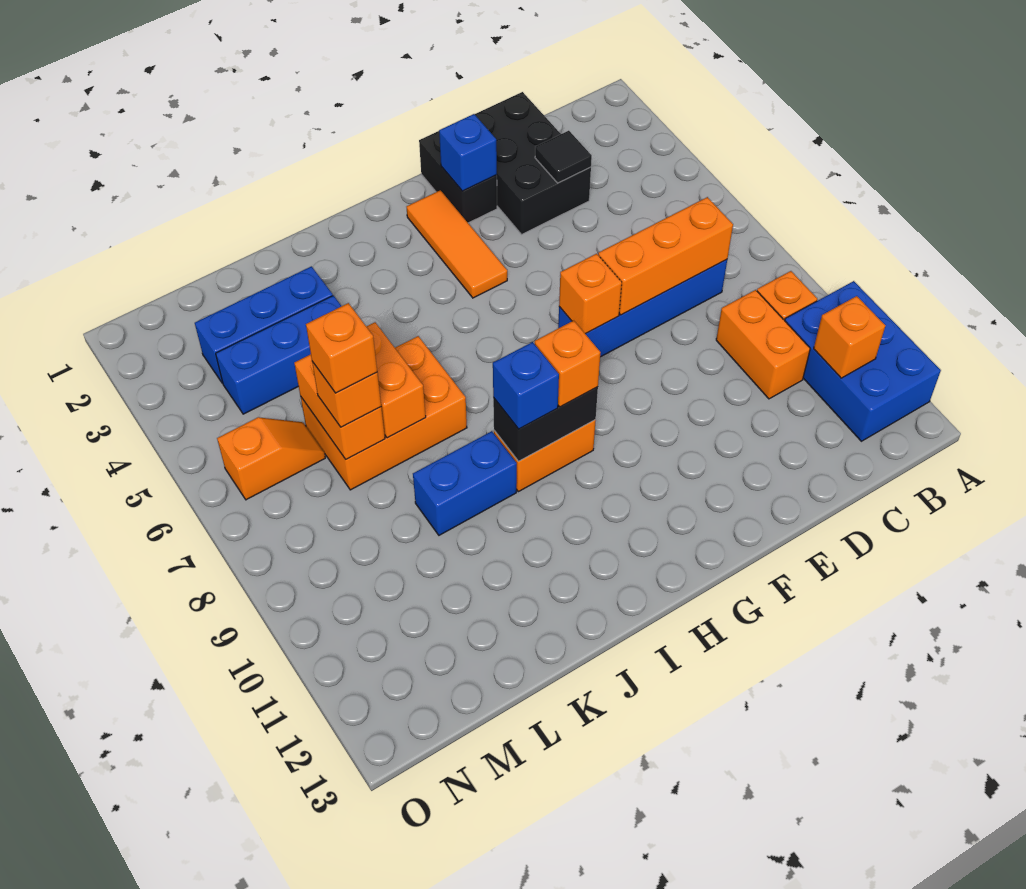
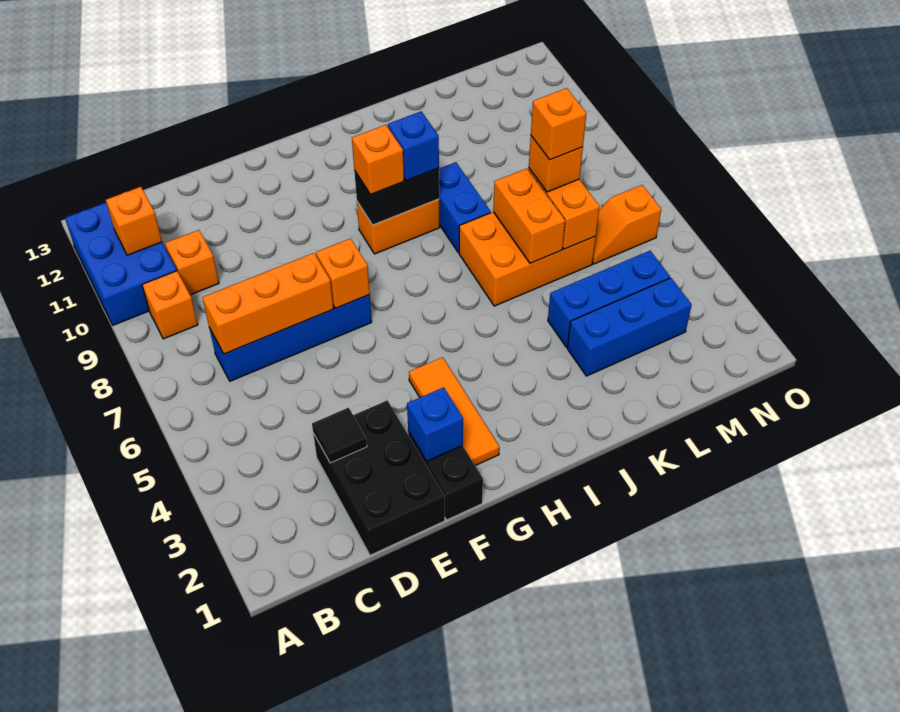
orange 1x2 brick [716,290,810,399] -> orange 1x1 brick [165,230,219,295]
blue 1x2 brick [413,431,517,535] -> blue 1x2 brick turned to [439,162,491,253]

